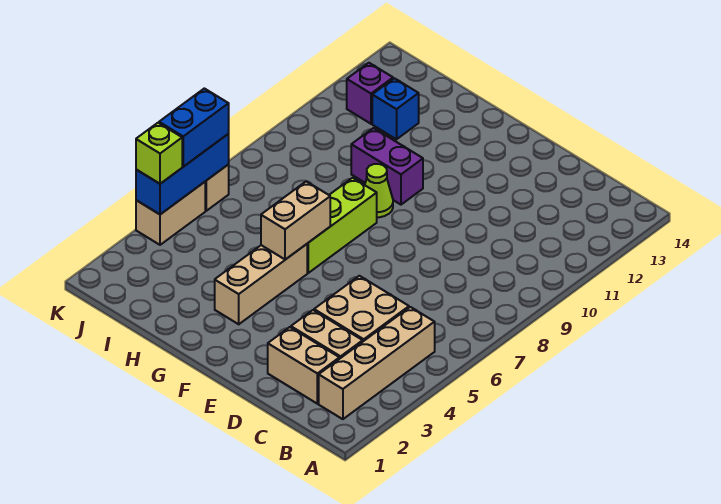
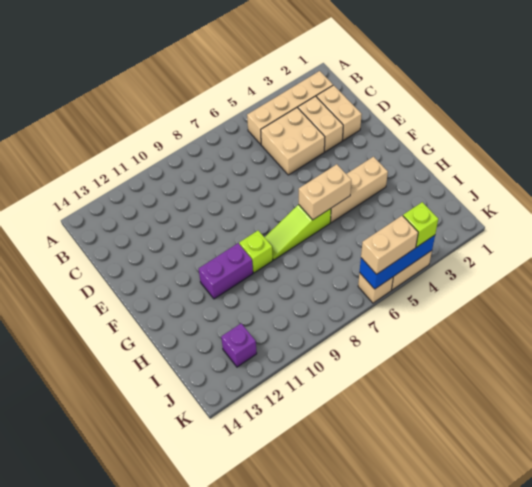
lime 1x3 brick [307,178,377,273] -> lime 1x3 slope [265,204,331,260]
lime 1x1 cone [365,164,393,217] -> lime 1x1 brick [239,231,273,273]
purple 1x2 brick [351,128,423,205] -> purple 1x2 brick turned to [199,243,253,299]
blue 1x1 brick [372,78,419,139] -> none
blue 1x2 brick [159,88,229,167] -> tan 1x2 brick [361,216,418,274]

